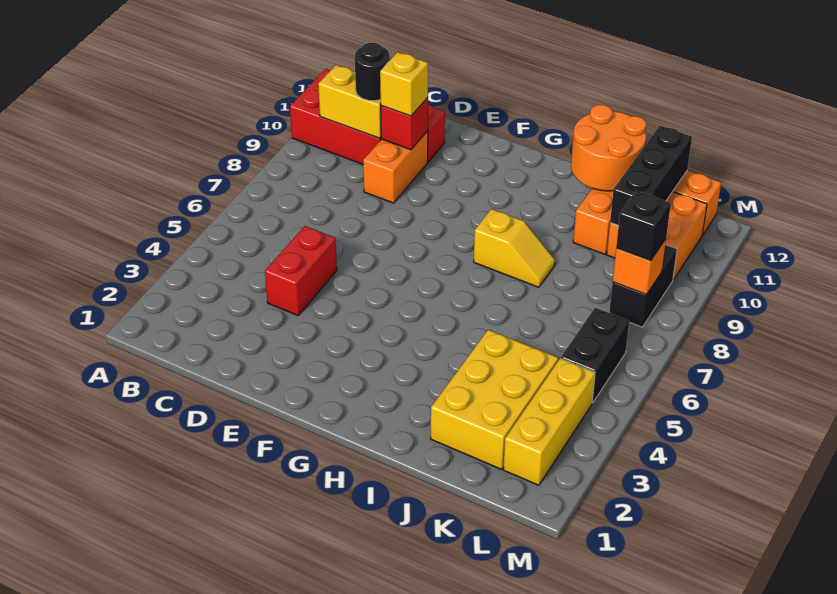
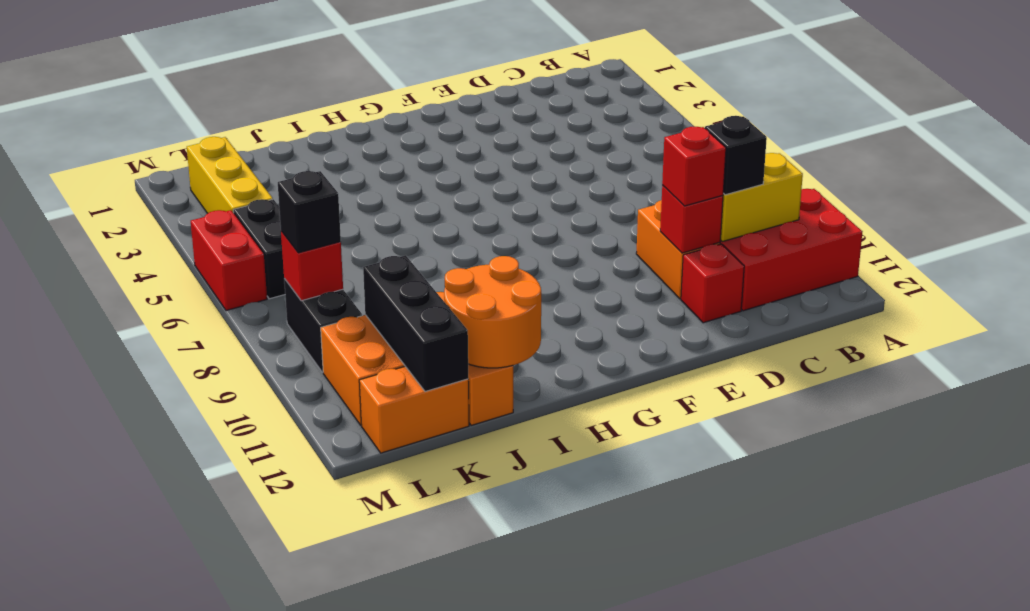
black 1x1 round brick [355,43,390,101] -> black 1x1 brick [705,116,767,195]
red 1x2 brick [265,226,337,315] -> red 1x2 brick moved to [191,210,267,311]
yellow 1x1 brick [380,52,428,116] -> red 1x1 brick [662,127,726,206]
yellow 1x2 slope [474,209,555,287] -> none
yellow 2x3 brick [431,330,558,469] -> none
orange 1x1 brick [613,239,666,295] -> red 1x1 brick [281,231,343,301]

